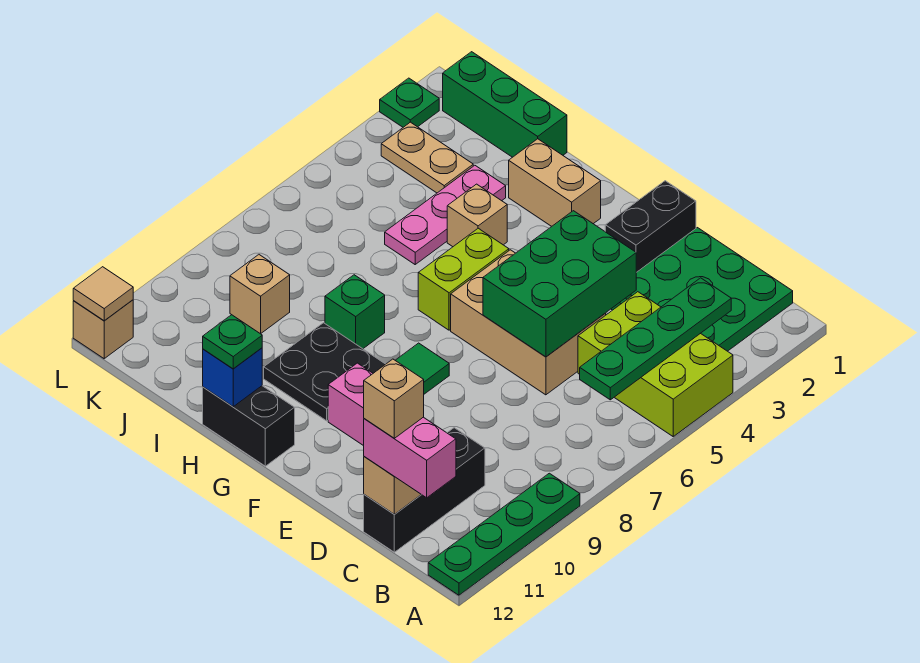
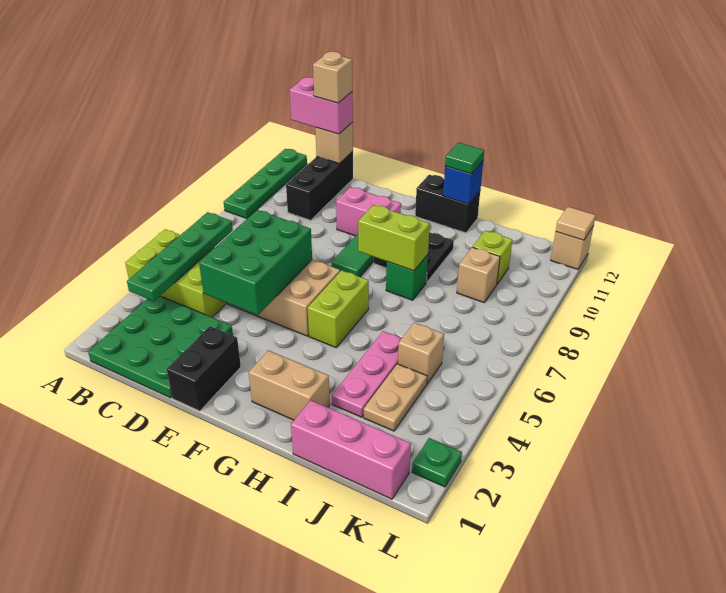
none -> lime 1x2 brick [358,205,430,271]
tan 1x1 brick [447,184,507,247] -> tan 1x1 brick moved to [398,323,444,384]
green 1x1 plate [203,315,262,369] -> green 1x1 tile [445,142,484,174]
green 1x3 brick [443,52,567,157] -> pink 1x3 brick [291,400,411,499]
tan 1x2 plate [381,122,473,193] -> tan 1x2 plate turned to [364,364,427,431]
none -> lime 1x1 brick [473,231,512,284]

